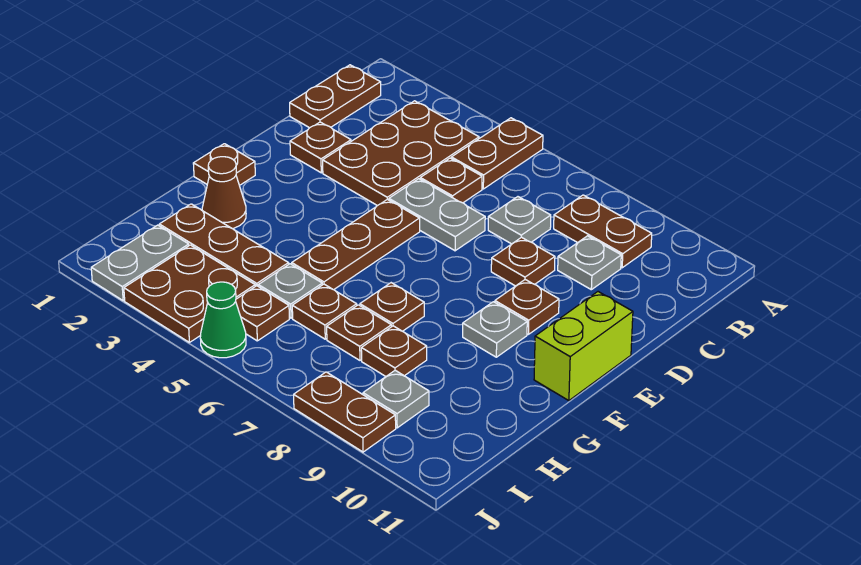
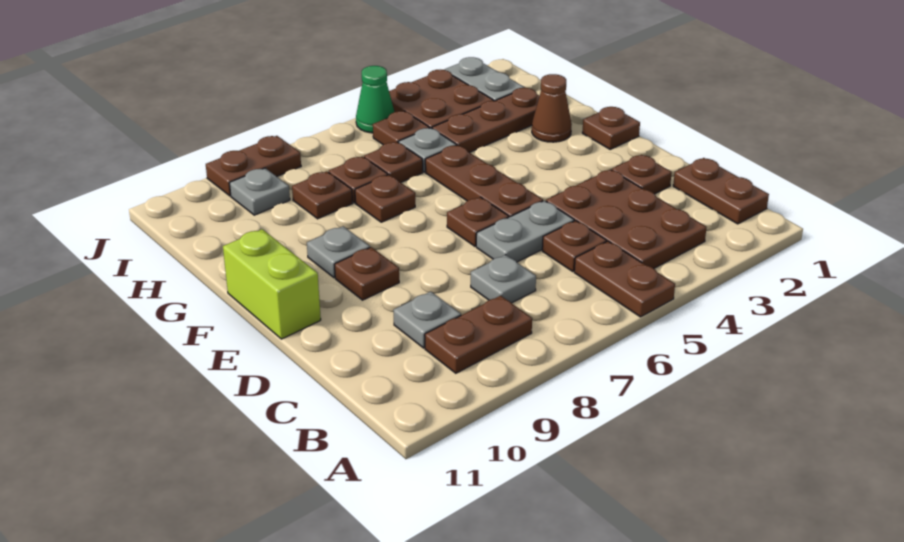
brown 1x1 plate [491,237,555,286] -> brown 1x1 plate moved to [447,197,509,246]

